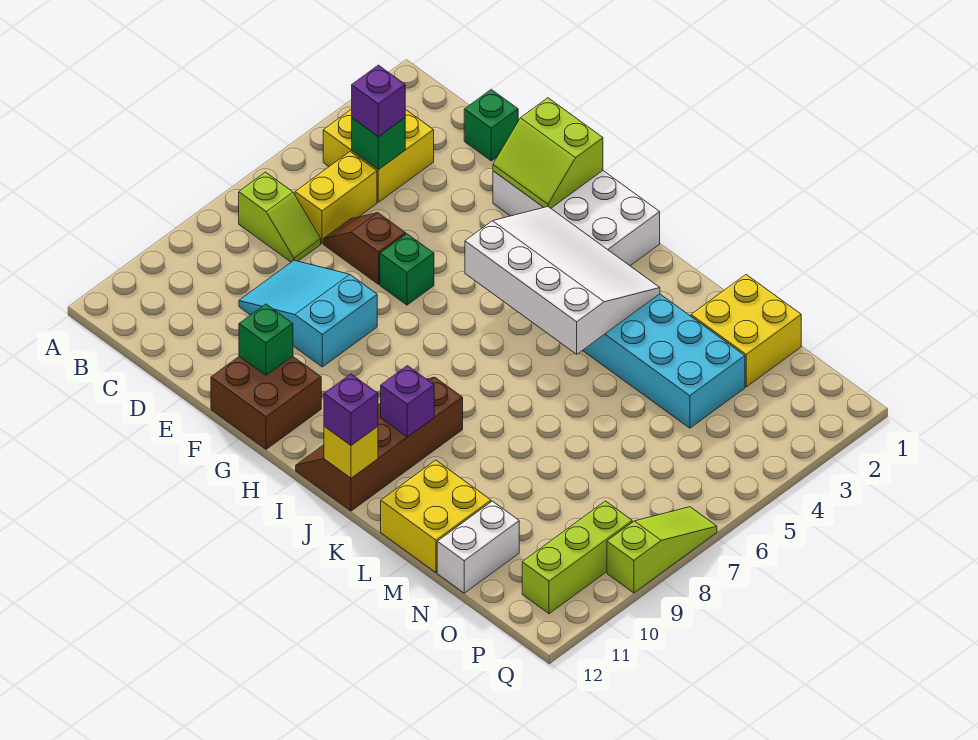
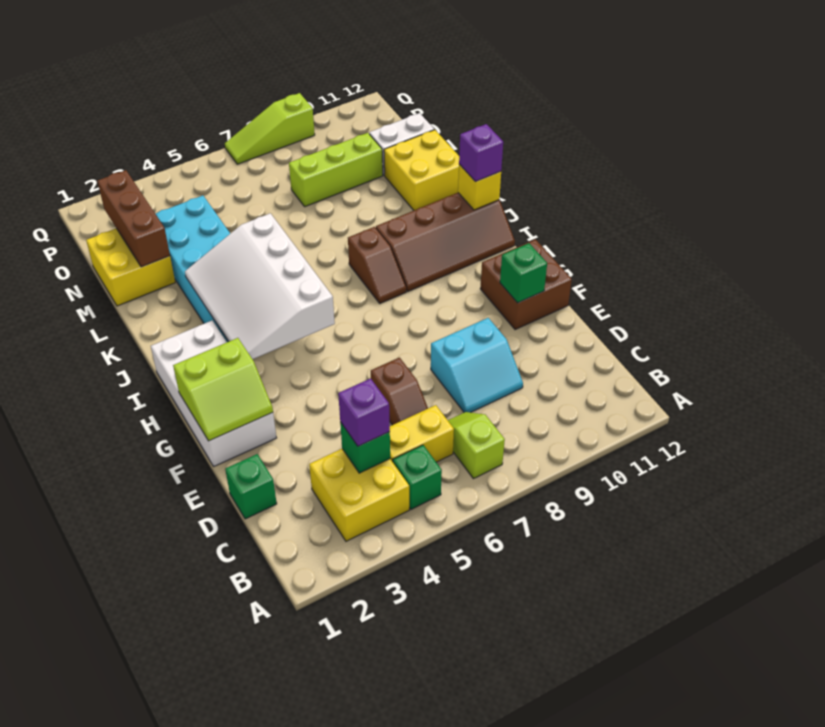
cyan 2x3 slope [239,260,377,367] -> cyan 2x2 slope [431,318,523,413]
lime 2x2 slope [493,98,603,208] -> lime 2x2 slope turned to [173,338,273,441]
green 1x1 brick [380,234,434,305] -> green 1x1 brick moved to [393,445,442,509]
none -> brown 1x2 slope [348,227,406,303]
purple 1x1 brick [381,366,434,437] -> none
none -> brown 1x3 brick [97,170,170,267]
lime 1x3 brick [522,501,632,614] -> lime 1x3 brick moved to [289,133,383,207]

